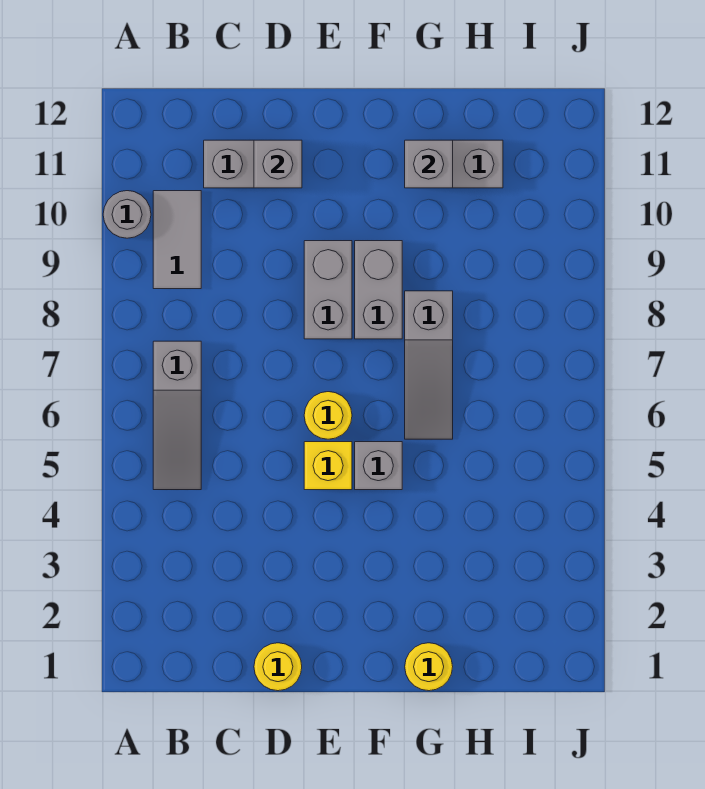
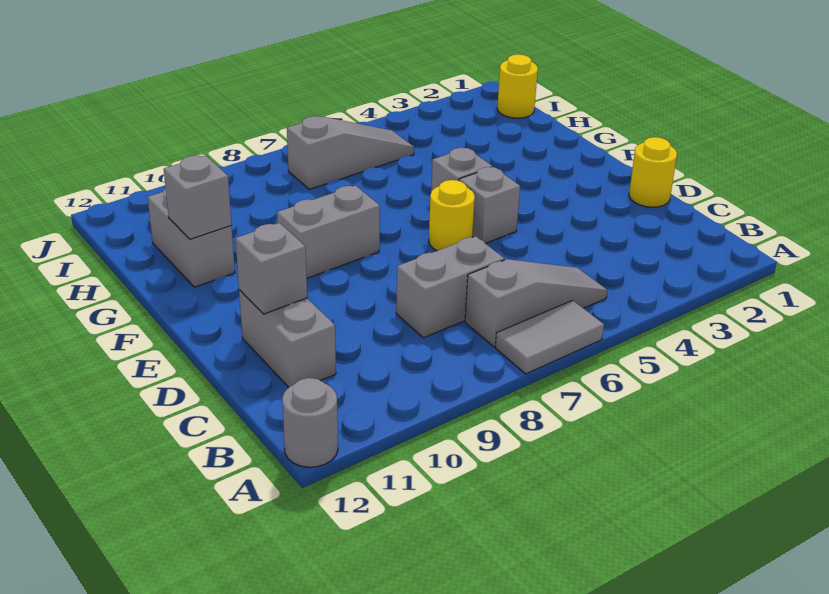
grey 1x1 round brick [103,191,151,238] -> grey 1x1 round brick moved to [282,378,338,467]
grey 1x2 tile [153,191,201,289] -> grey 1x2 tile moved to [495,300,604,374]
yellow 1x1 brick [304,442,352,490] -> grey 1x1 brick [459,167,520,243]
grey 1x2 brick [304,241,352,339] -> grey 1x2 brick moved to [396,236,504,338]
yellow 1x1 round brick [405,643,453,691] -> yellow 1x1 round brick moved to [497,54,538,118]
grey 1x3 slope [405,291,453,439] -> grey 1x3 slope moved to [287,116,414,189]

